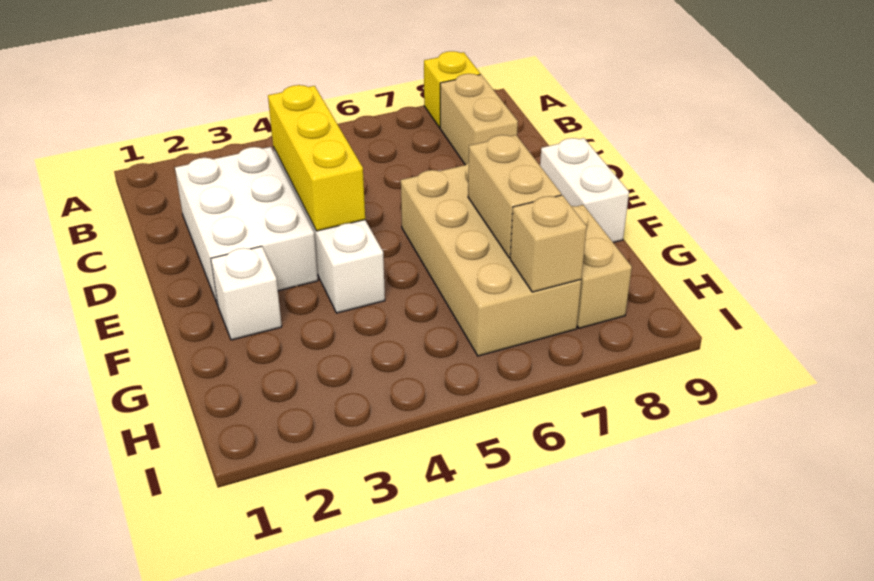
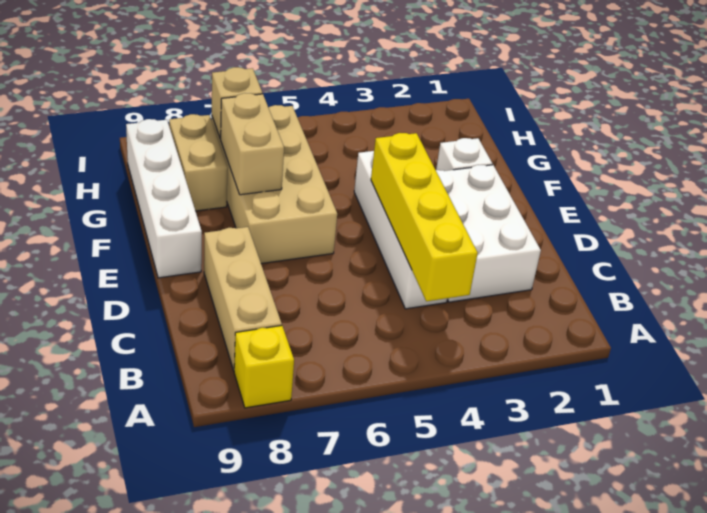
tan 1x2 brick [440,74,518,165] -> tan 1x3 brick [204,227,282,370]
yellow 1x3 brick [268,85,365,231] -> yellow 1x4 brick [371,133,478,301]
white 1x2 brick [540,138,629,243] -> white 1x4 brick [126,119,202,278]

